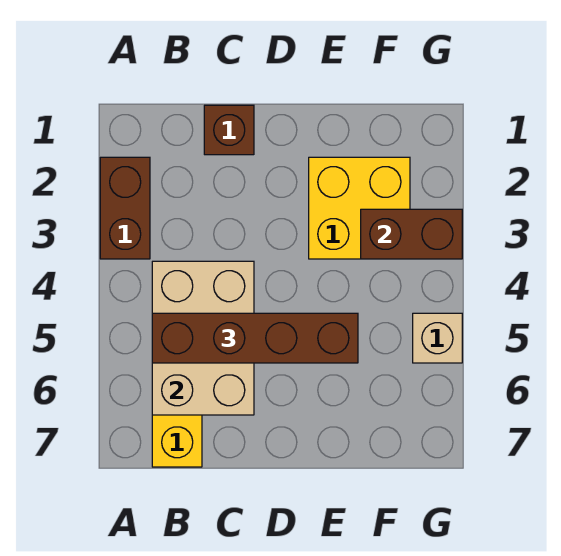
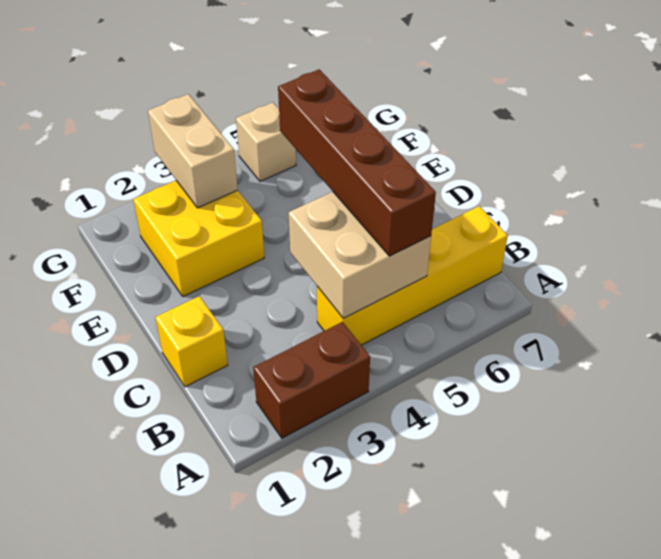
tan 2x3 brick [152,261,254,415] -> tan 2x2 brick [289,192,431,318]
brown 1x1 brick [204,105,254,155] -> yellow 1x1 brick [155,296,228,387]
brown 1x2 brick [361,209,462,259] -> tan 1x2 brick [148,94,238,208]

